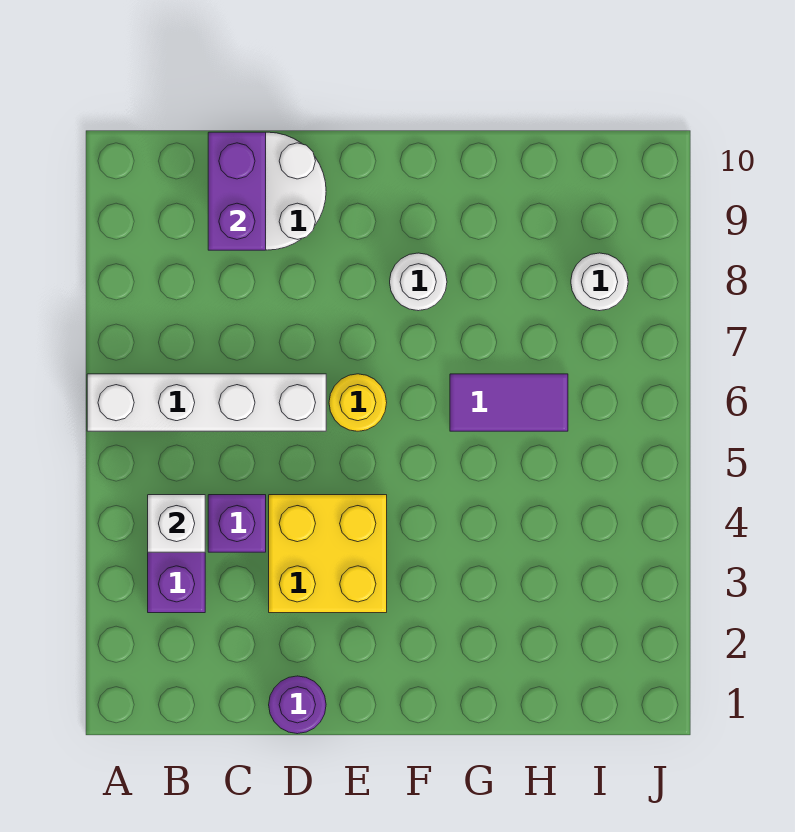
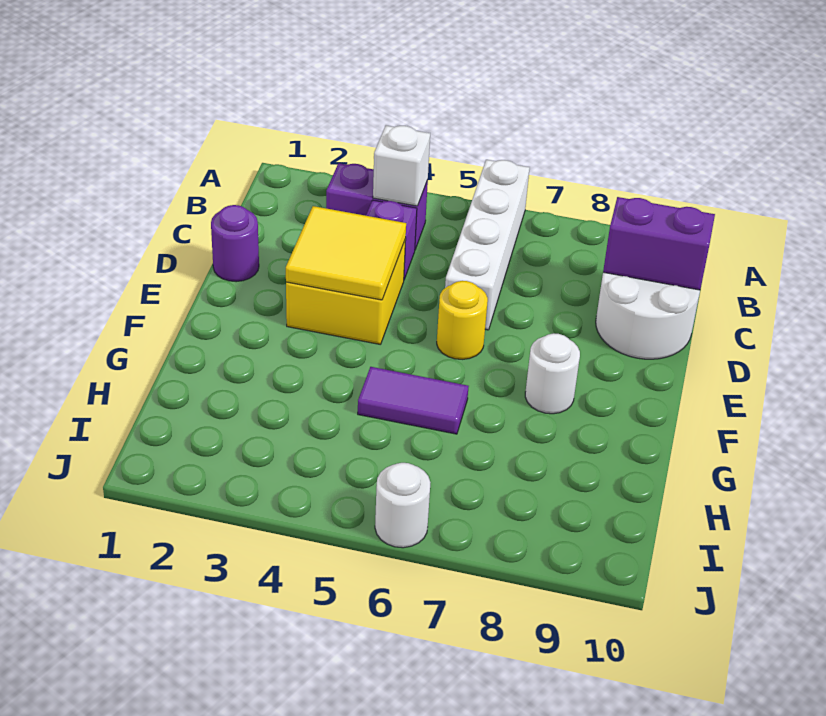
none -> yellow 2x2 tile [286,206,406,300]
purple 1x2 tile [450,374,568,431] -> purple 1x2 tile turned to [358,367,469,434]
white 1x1 round brick [571,253,628,311] -> white 1x1 round brick moved to [375,463,431,548]

